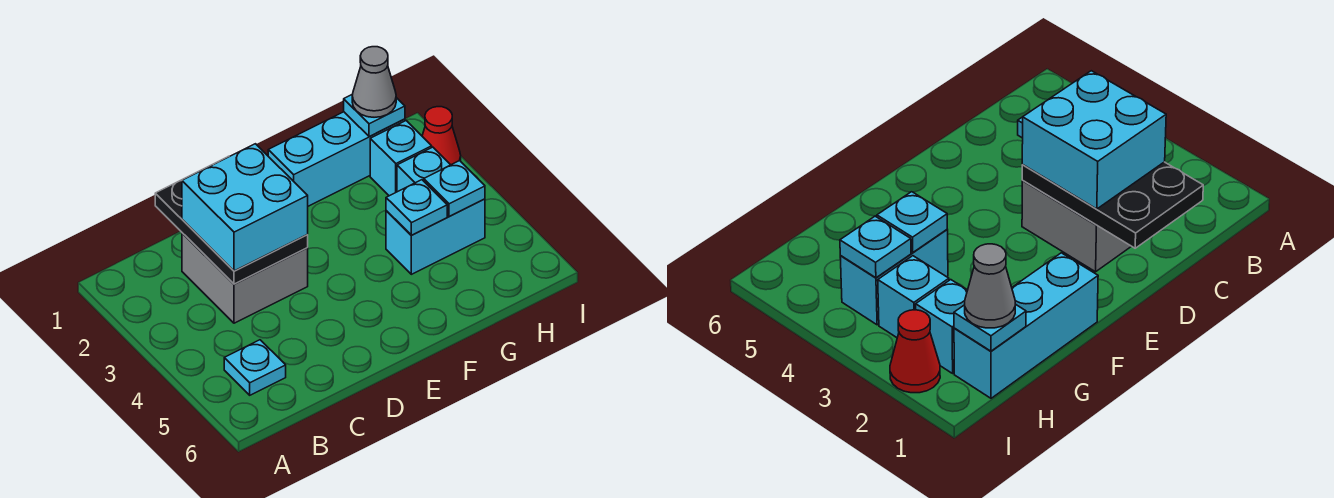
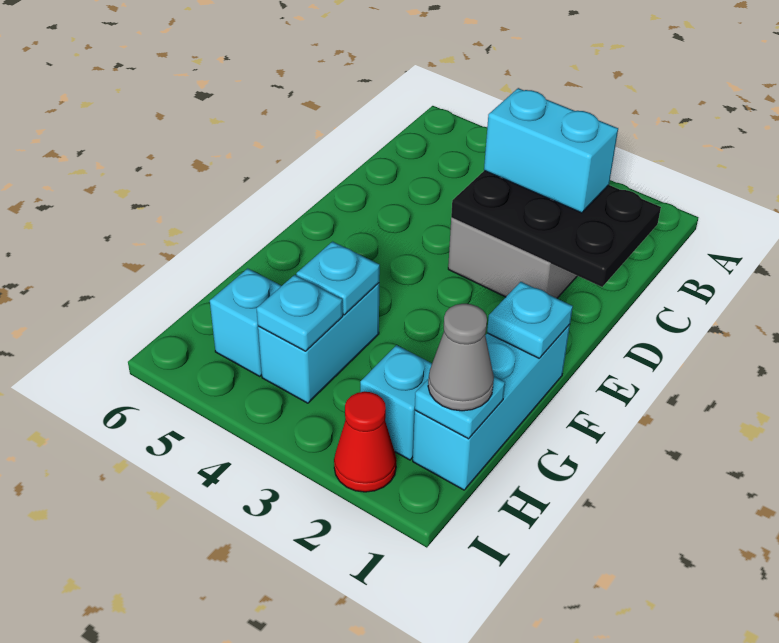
cyan 1x1 plate [224,340,286,395] -> cyan 1x1 plate moved to [487,282,573,358]
cyan 2x2 brick [182,144,308,271] -> cyan 1x2 brick [484,88,618,213]
cyan 1x1 brick [397,147,450,192] -> cyan 1x1 brick moved to [210,268,281,376]

